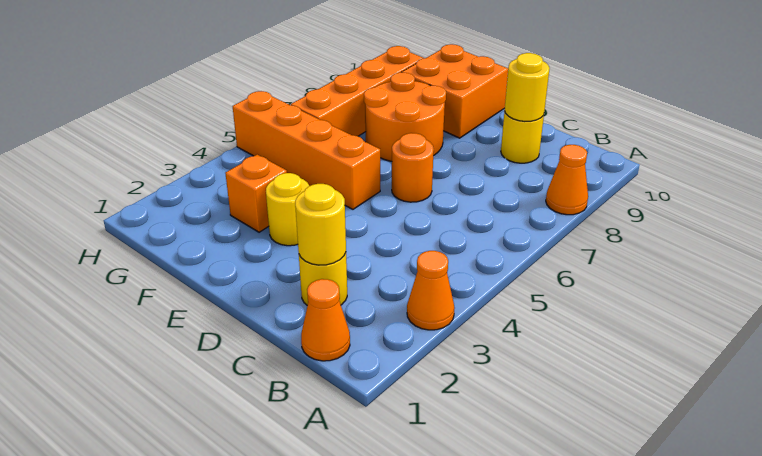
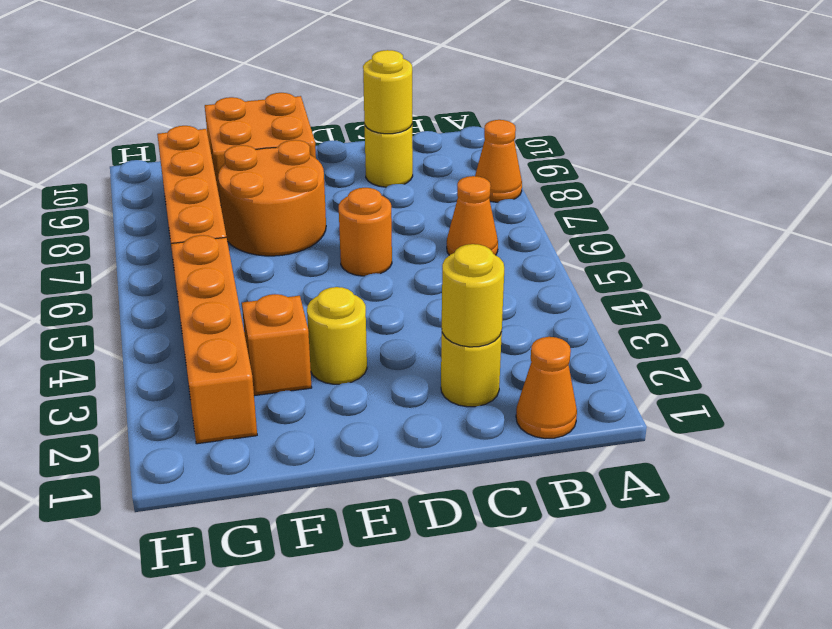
orange 1x1 cone [407,251,454,330] -> orange 1x1 cone moved to [447,176,498,255]
orange 1x4 brick [233,91,380,209] -> orange 1x4 brick turned to [171,235,257,444]

